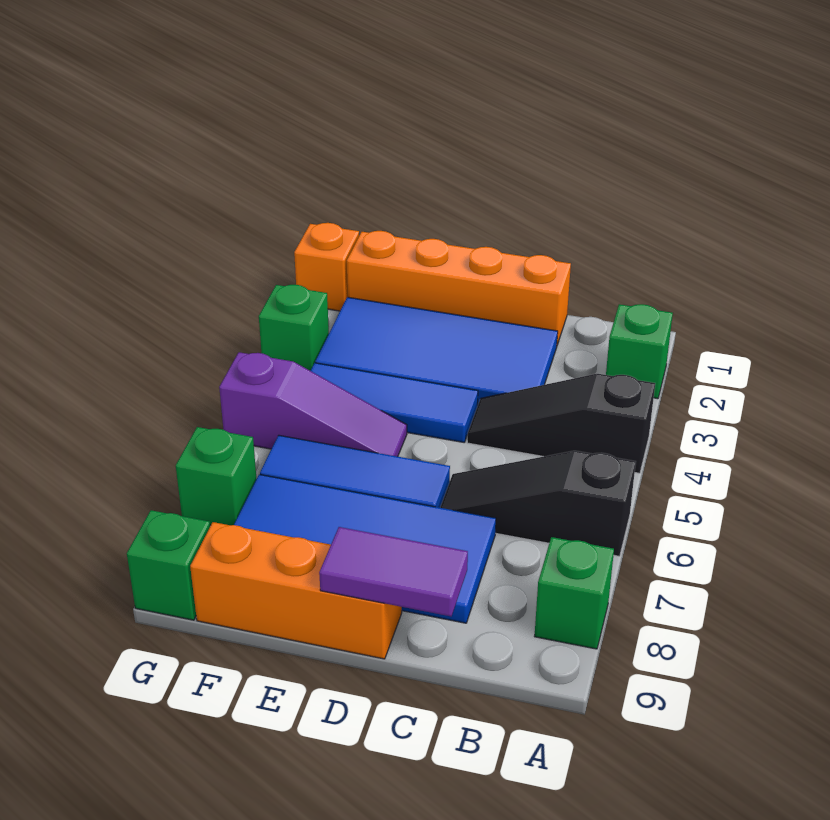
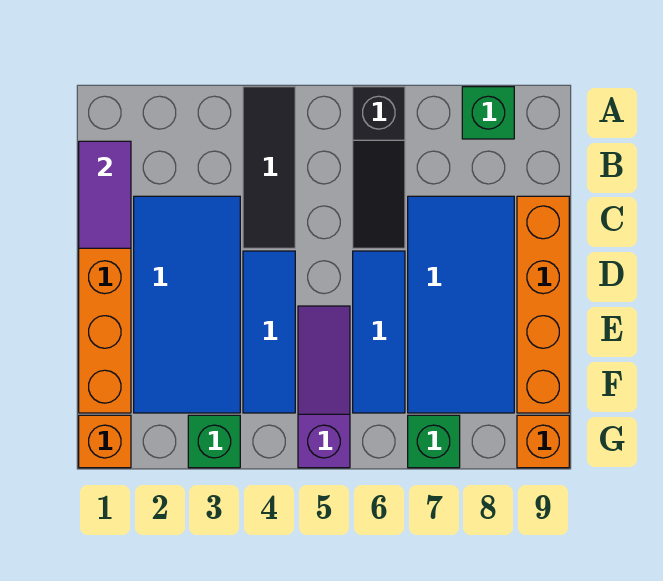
green 1x1 brick [606,304,673,399] -> none
black 1x3 slope [467,374,655,473] -> black 1x3 tile [243,87,295,248]
purple 1x2 tile [319,527,468,616] -> purple 1x2 tile moved to [79,141,131,248]
orange 1x3 brick [190,522,402,659] -> orange 1x4 brick [517,196,569,413]
green 1x1 brick [127,510,210,620] -> orange 1x1 brick [517,415,569,468]

